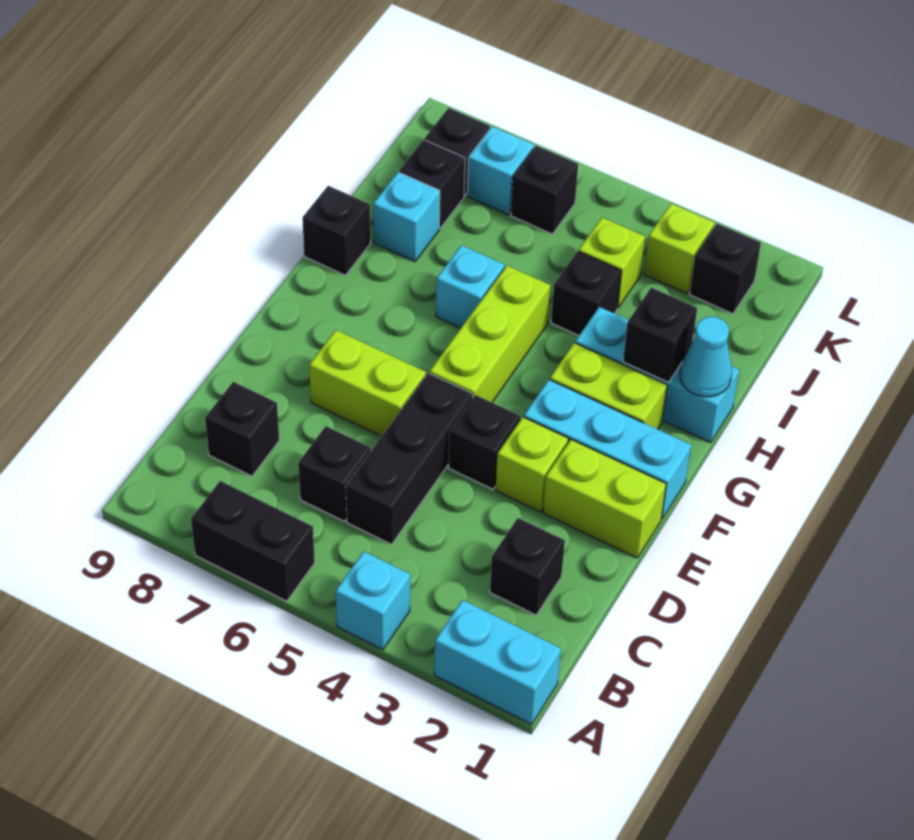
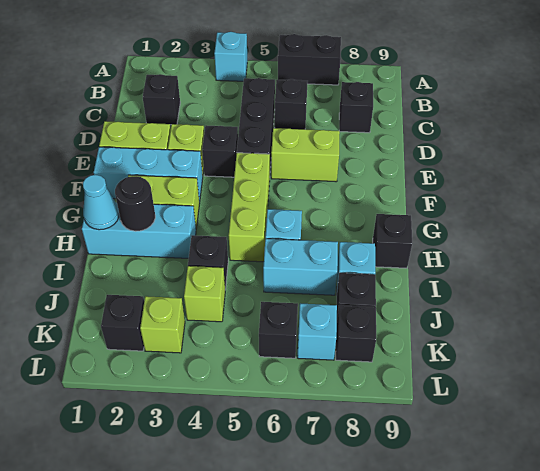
cyan 1x2 brick [434,600,561,724] -> cyan 1x2 brick moved to [263,239,338,295]
black 1x1 brick [623,288,697,382] -> black 1x1 round brick [115,176,155,231]

